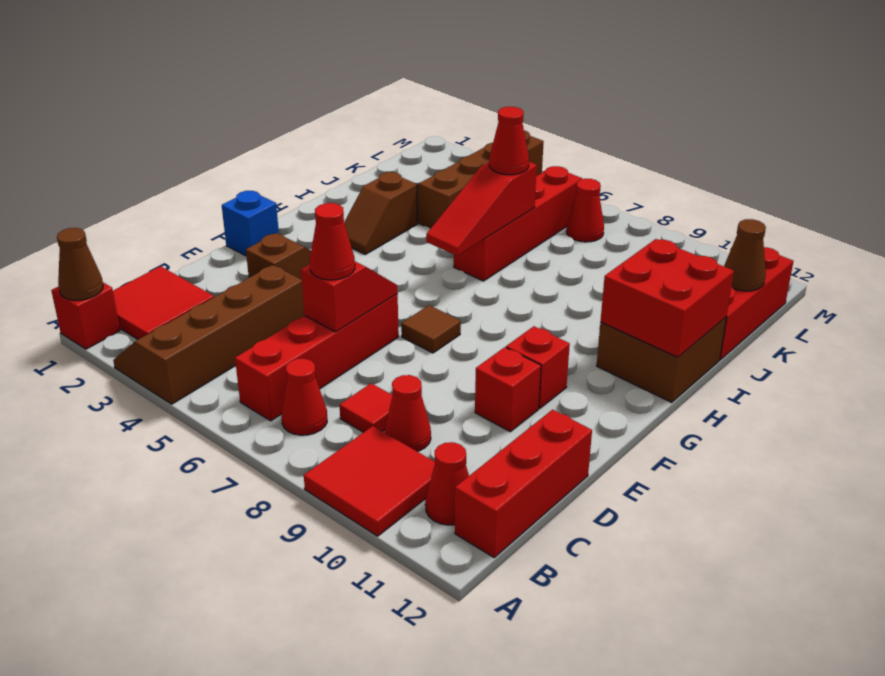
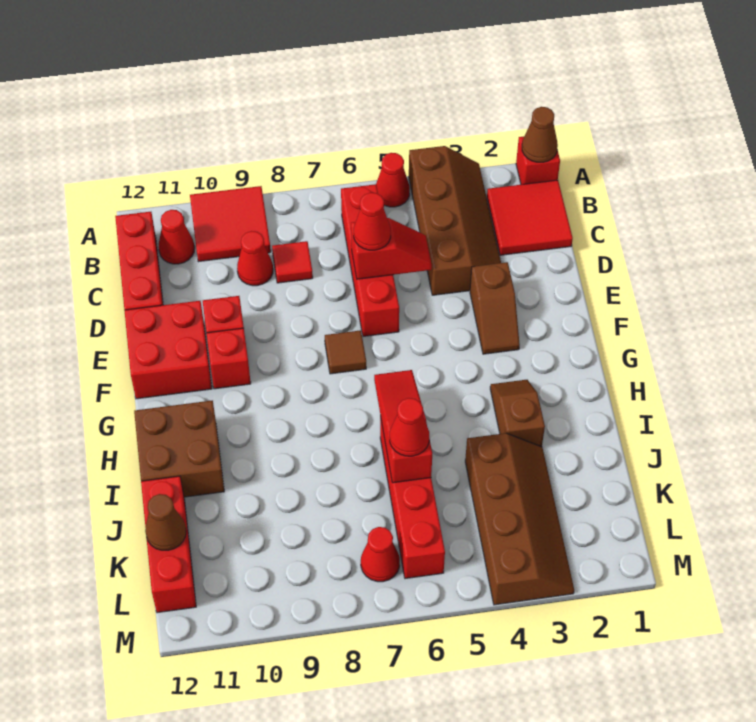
red 1x1 cone [281,359,327,435] -> red 1x1 cone moved to [376,153,410,207]
red 1x2 slope [301,262,398,332] -> red 1x2 slope turned to [351,218,432,279]
blue 1x1 brick [222,191,279,256] -> none
red 2x2 brick [600,239,734,357] -> red 2x2 brick moved to [124,301,212,399]

